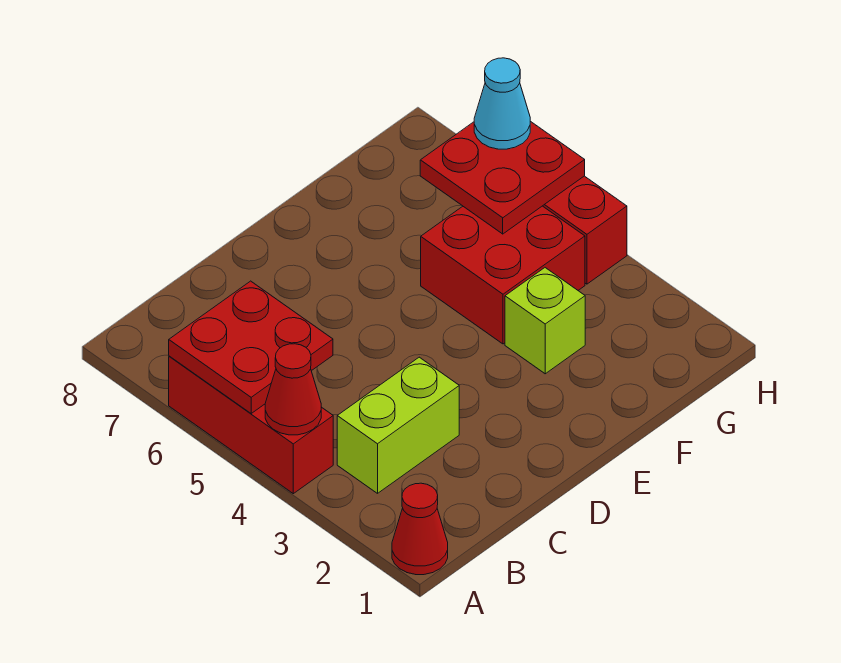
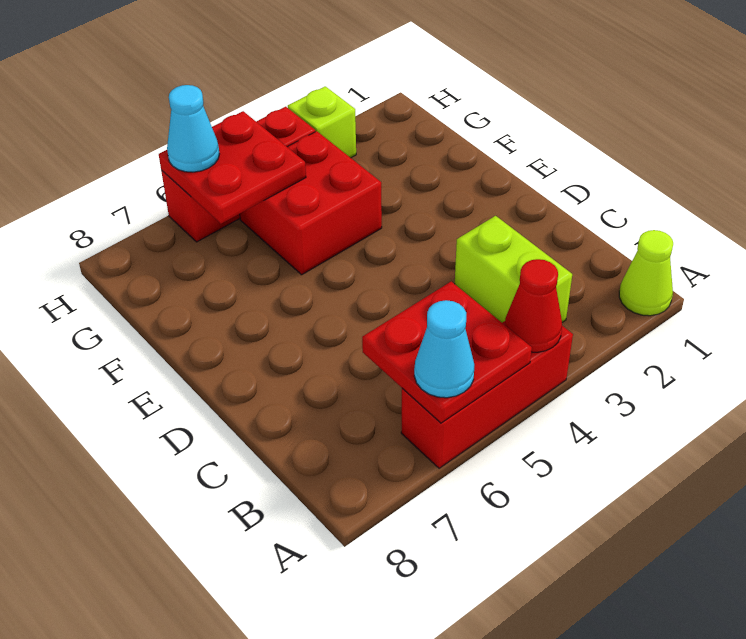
red 1x1 cone [392,483,448,575] -> lime 1x1 cone [619,230,673,316]
none -> cyan 1x1 cone [414,300,474,398]
lime 1x1 brick [505,268,585,374] -> lime 1x1 brick moved to [288,86,356,158]

